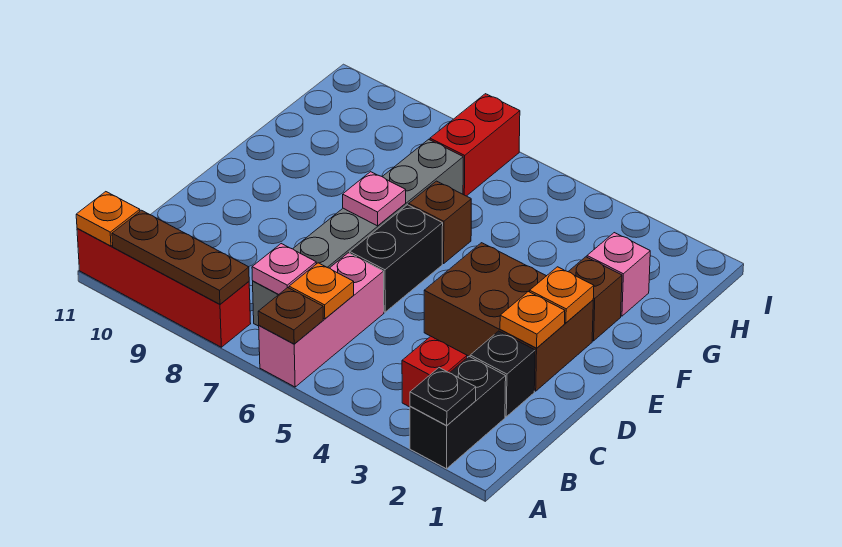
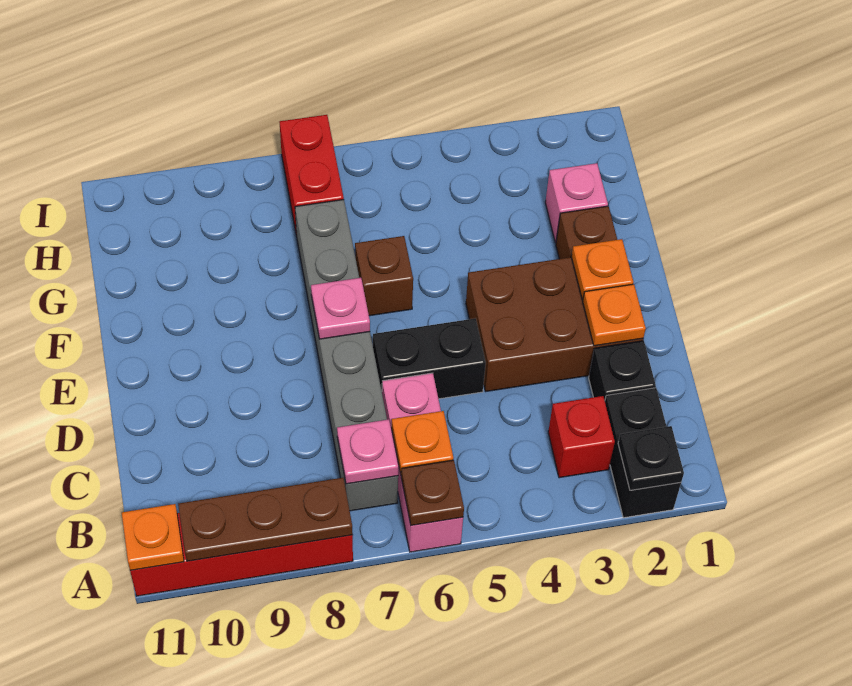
black 1x2 brick [350,205,443,312] -> black 1x2 brick turned to [373,318,486,399]

